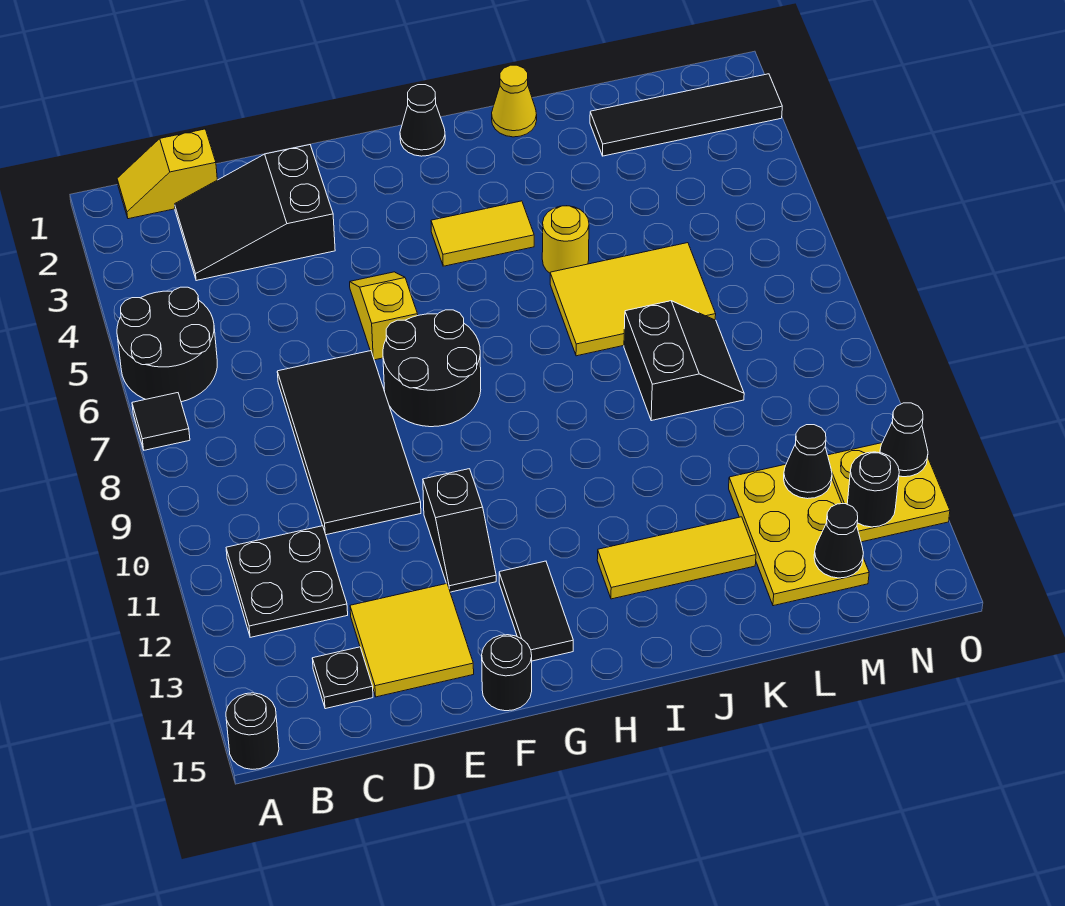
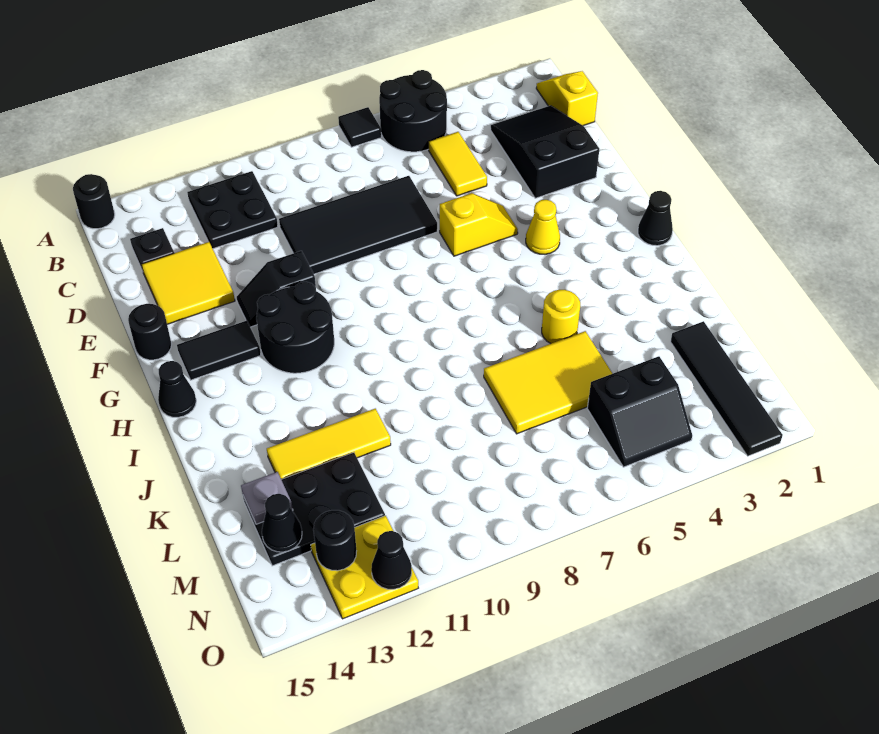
black 2x2 round brick [383,310,481,427] -> black 2x2 round brick moved to [256,282,334,373]
yellow 1x2 tile [431,201,534,266] -> yellow 1x2 tile moved to [429,132,487,196]
yellow 1x3 tile [597,517,756,599] -> yellow 1x3 tile turned to [267,409,391,479]
yellow 1x1 cone [492,65,537,137] -> yellow 1x1 cone moved to [526,200,560,254]
yellow 2x3 tile [550,243,716,356] -> yellow 2x3 tile turned to [484,331,613,434]
black 2x2 slope [624,301,744,421] -> black 2x2 slope moved to [587,356,692,467]
yellow 2x3 plate [729,464,869,606] -> black 2x3 plate [243,452,385,566]
none -> grey 1x1 plate [241,472,293,524]
black 1x1 cone [784,425,832,499] -> black 1x1 cone moved to [158,361,196,417]

